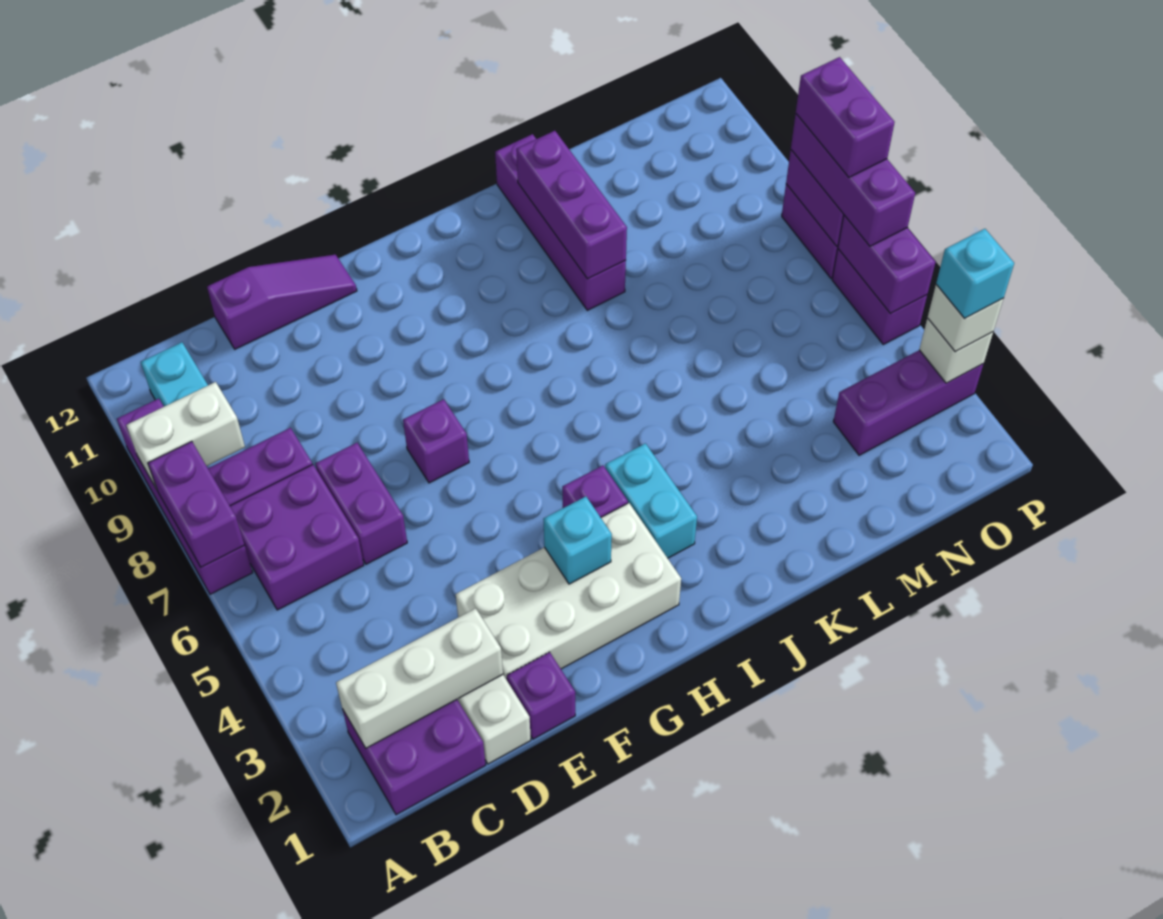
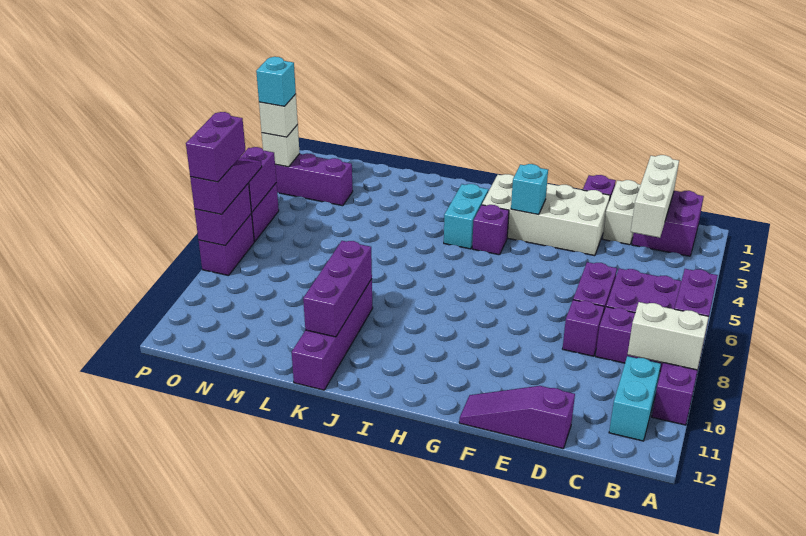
white 1x3 brick [336,608,503,748] -> white 1x3 brick turned to [631,155,679,238]
purple 1x1 brick [403,399,469,483] -> purple 1x1 brick moved to [563,300,604,356]
purple 1x3 brick [791,114,915,246] -> purple 1x3 slope [190,157,262,214]

